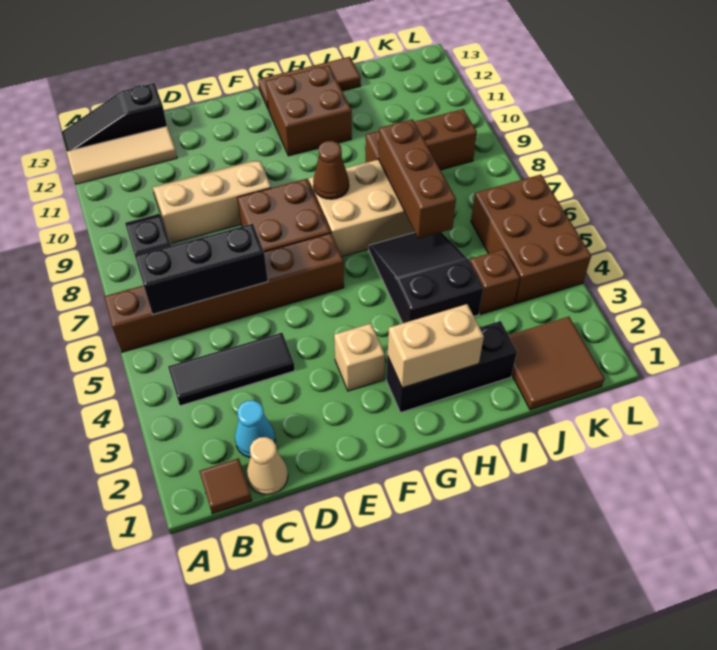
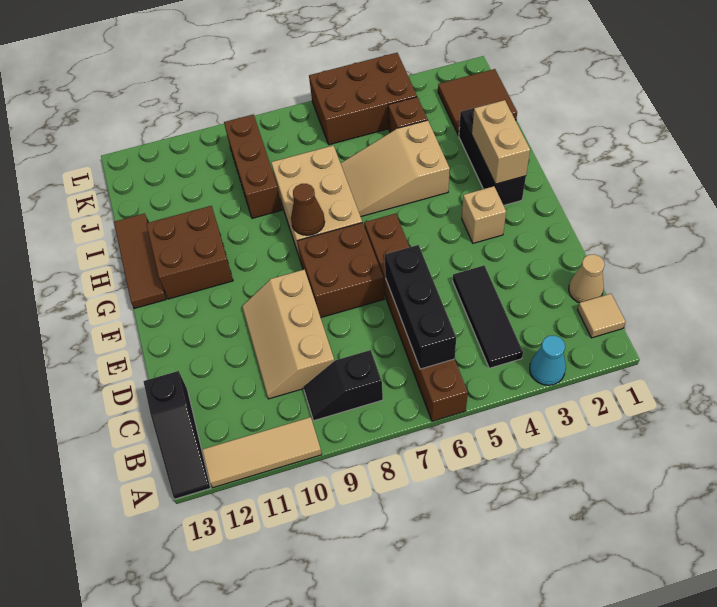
tan 1x3 tile [67,127,177,184] -> tan 1x3 tile turned to [202,417,322,488]
brown 1x1 tile [199,458,252,514] -> tan 1x1 tile [578,294,626,338]
cyan 1x1 cone [235,400,275,457] -> cyan 1x1 cone moved to [530,336,566,385]
black 2x3 slope [369,232,483,323] -> tan 2x3 slope [340,120,450,217]
brown 1x3 brick [378,119,456,239] -> none

